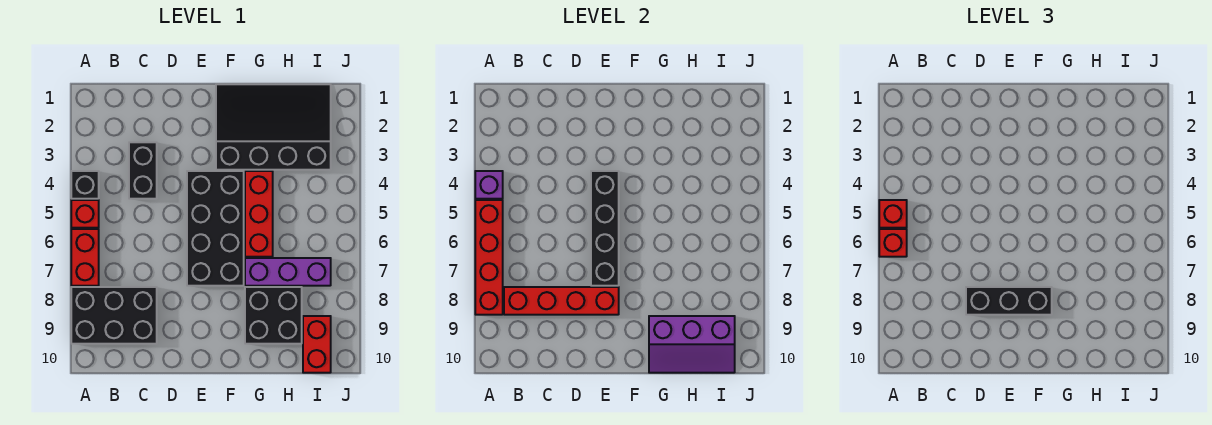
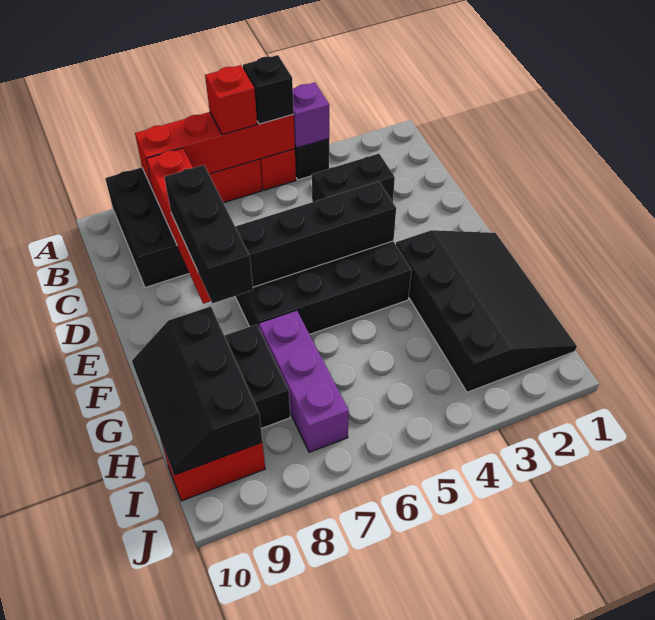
red 1x1 brick [879,200,907,228] -> black 1x1 brick [243,55,294,124]
red 1x3 brick [245,171,273,257] -> none
purple 2x3 slope [649,316,735,373] -> black 2x3 slope [132,306,262,475]

